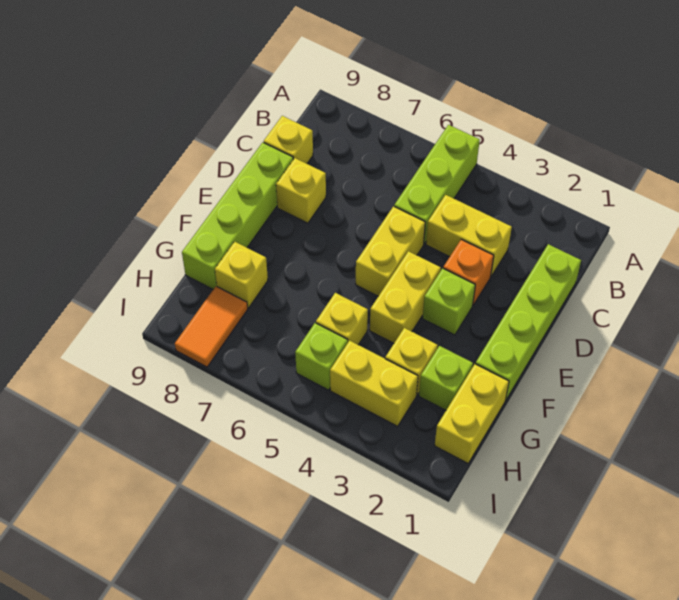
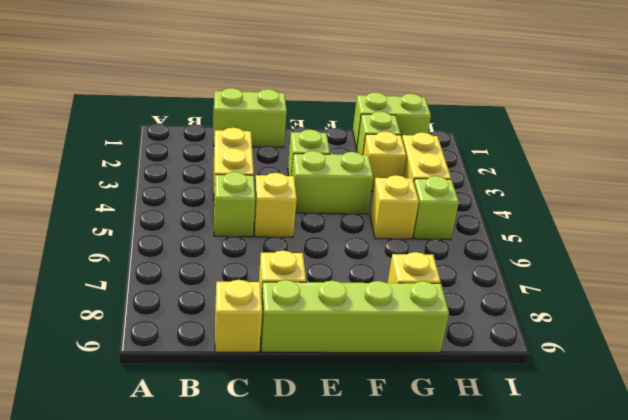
lime 1x3 brick [394,125,480,244] -> lime 1x1 brick [214,172,255,237]
lime 1x4 brick [476,244,581,401] -> lime 1x2 brick [213,88,287,148]
orange 1x1 brick [443,239,494,305] -> none
yellow 1x2 brick [356,206,425,296] -> yellow 1x1 brick [254,173,297,237]
yellow 1x2 brick [370,251,441,343] -> lime 1x2 brick [291,151,373,214]
yellow 1x2 brick [435,364,509,463] -> lime 1x2 brick [353,93,431,149]
orange 1x2 tile [175,286,248,367] -> none

